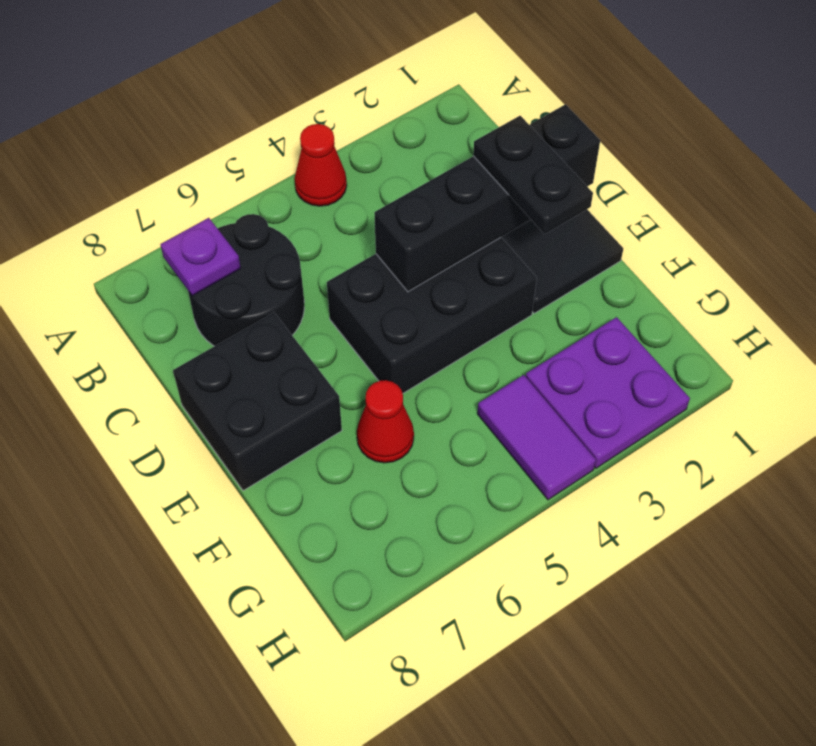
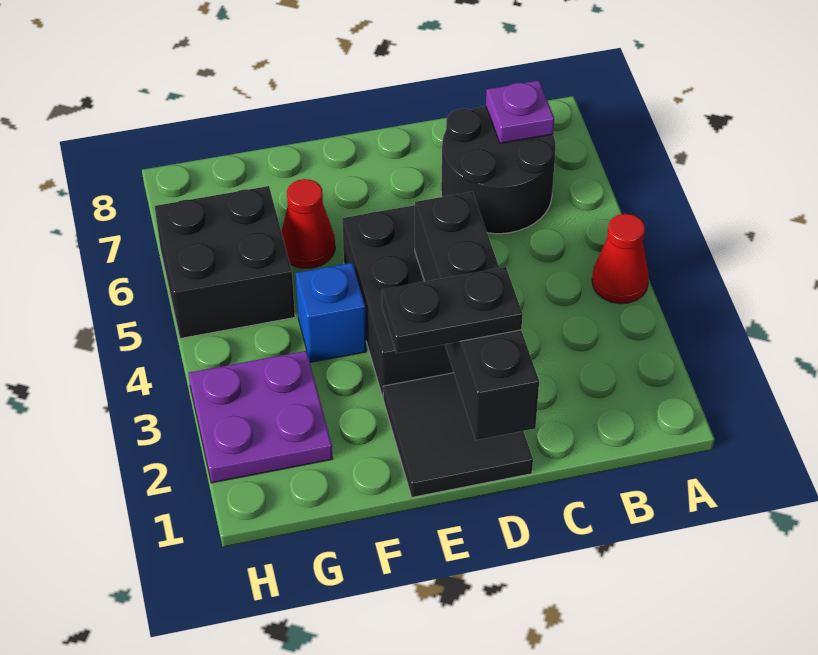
black 2x2 brick [173,312,342,491] -> black 2x2 brick moved to [155,186,295,338]
none -> blue 1x1 brick [295,263,366,362]
purple 1x2 tile [477,375,596,500] -> none

